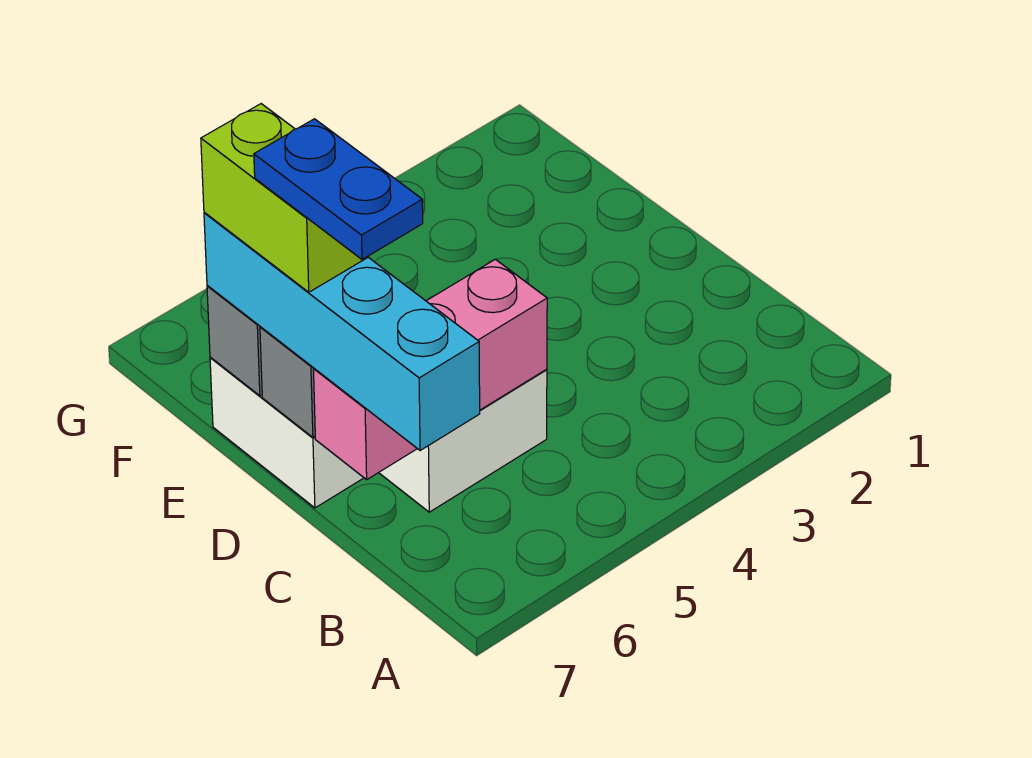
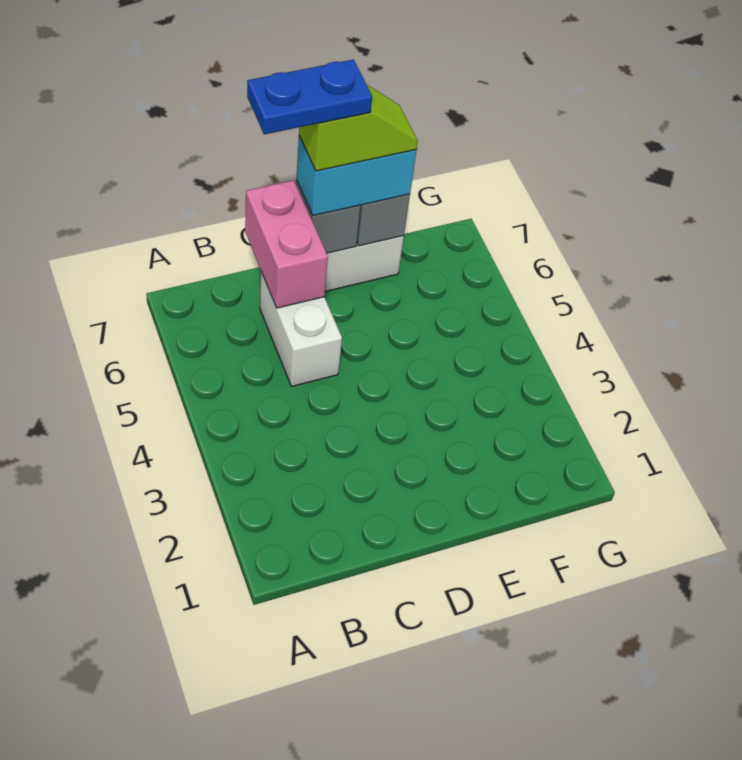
cyan 1x4 brick [204,212,480,451] -> cyan 1x2 brick [296,136,417,216]
pink 1x3 brick [314,259,547,480] -> pink 1x2 brick [245,180,328,308]
lime 1x2 brick [201,104,369,292] -> lime 1x2 slope [299,85,418,171]

